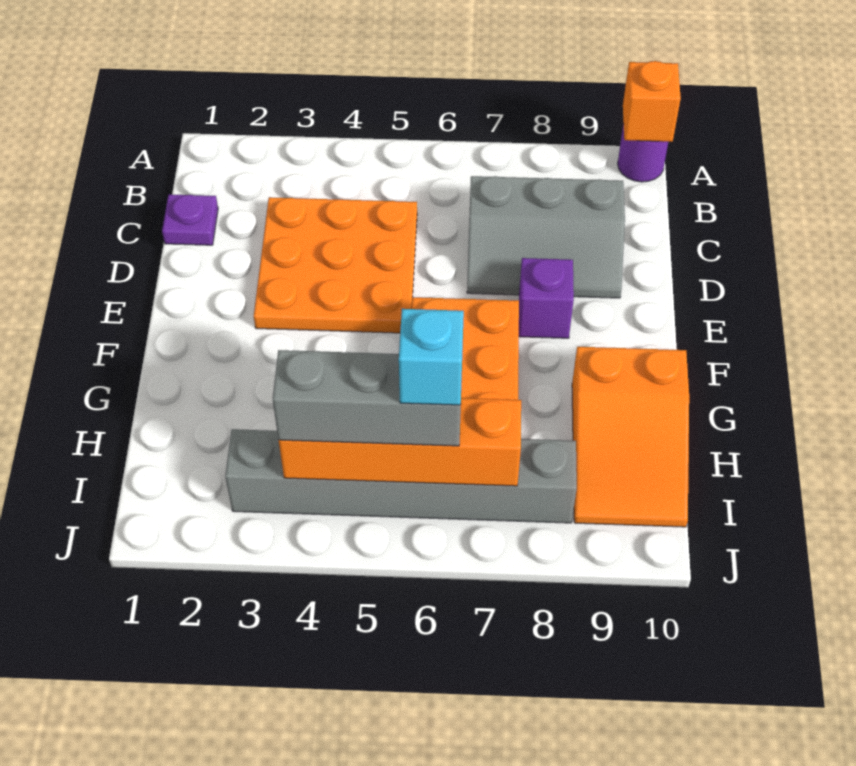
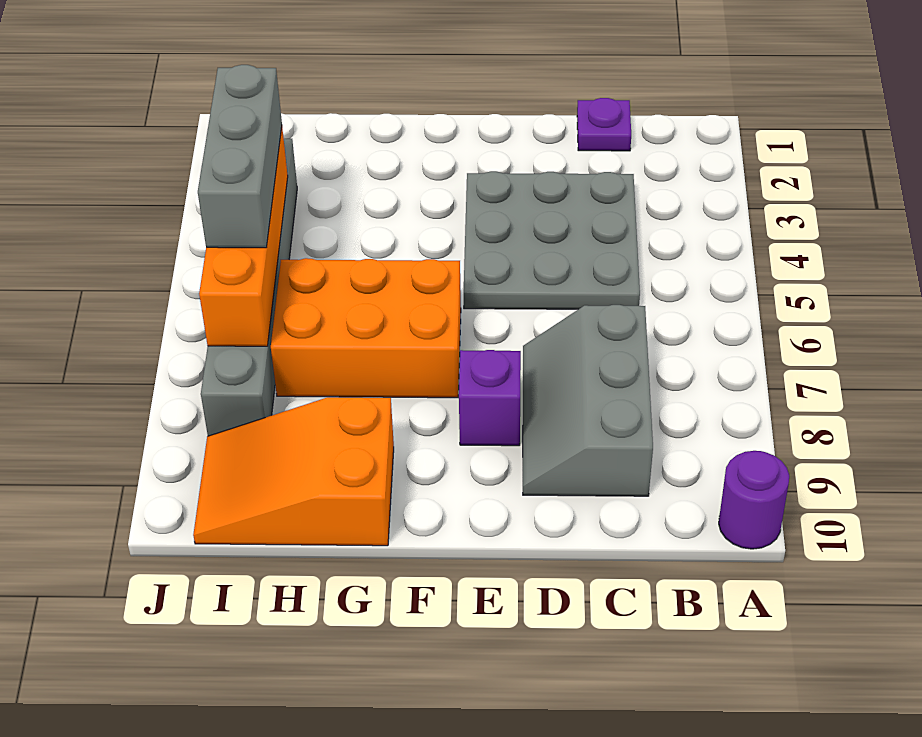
orange 1x1 brick [623,61,681,142] -> none
orange 3x3 plate [254,197,417,333] -> grey 3x3 plate [464,171,640,309]
cyan 1x1 brick [399,309,464,405] -> none

